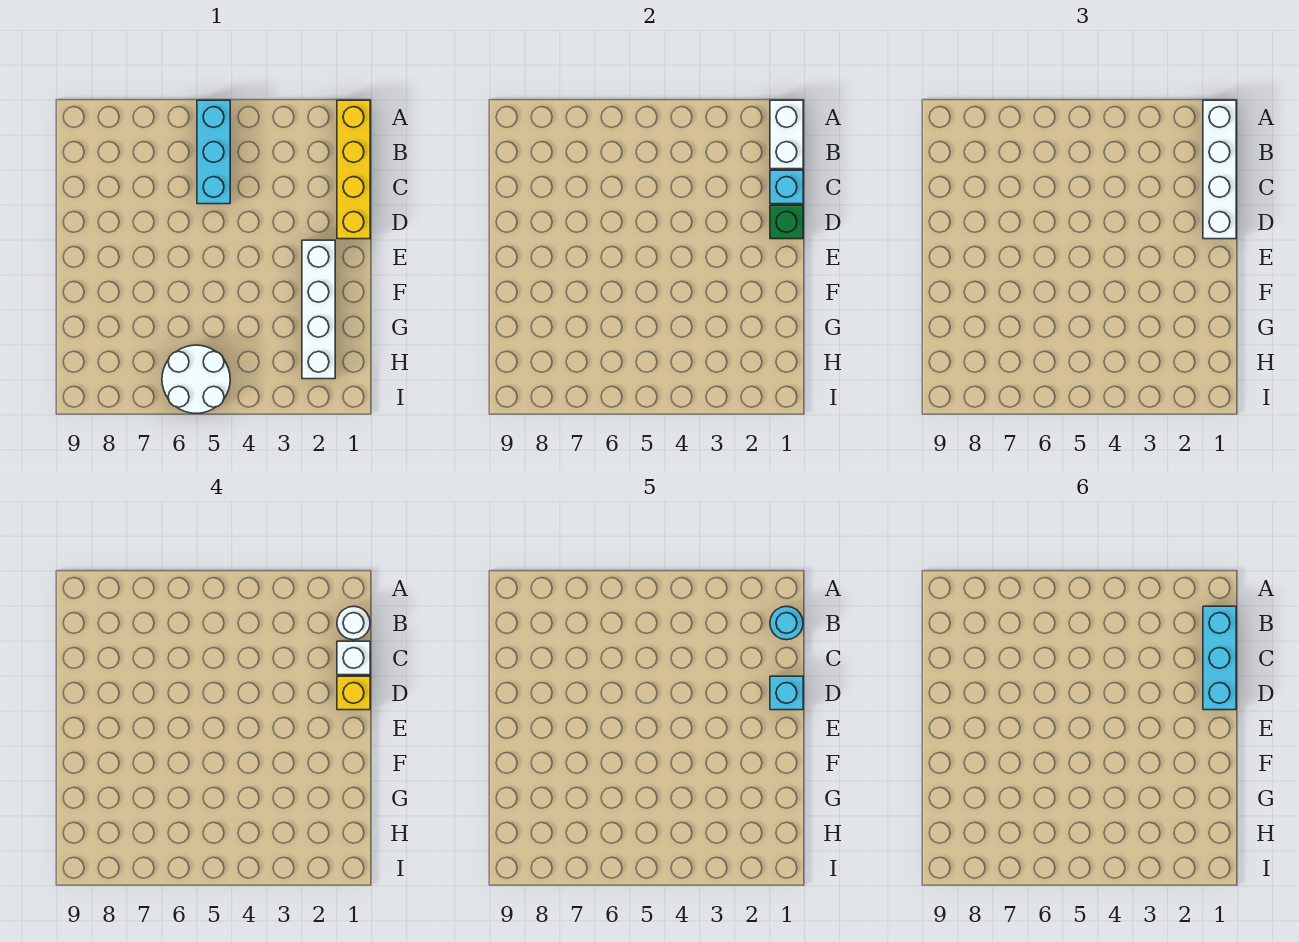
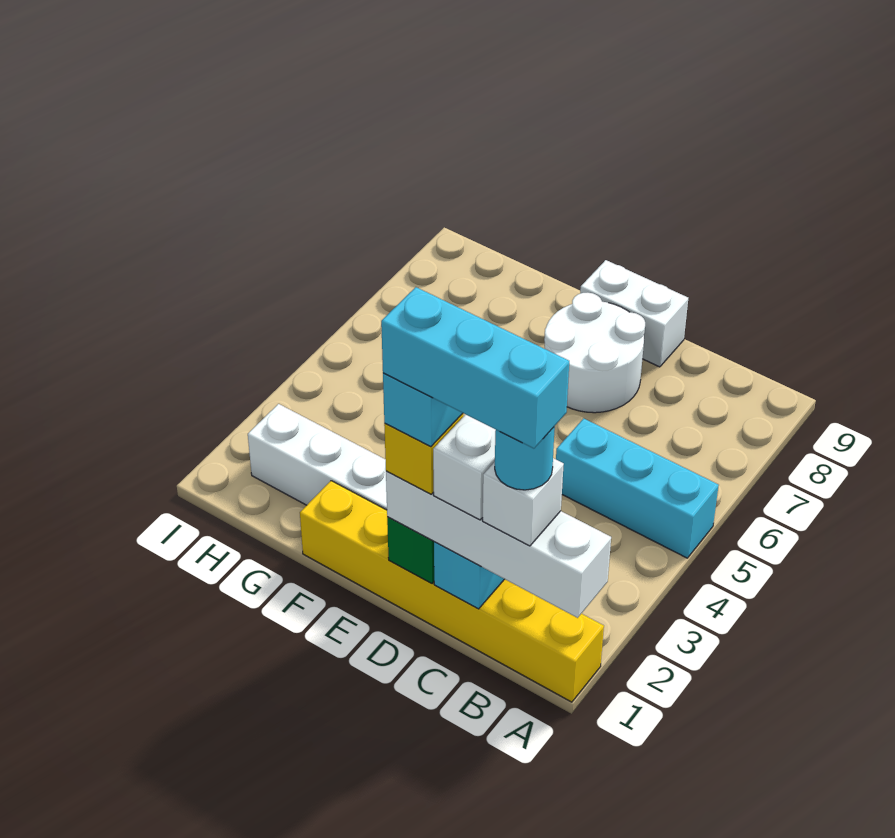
yellow 1x4 brick [337,100,370,239] -> yellow 1x6 brick [300,481,604,702]
white 1x2 brick [770,100,803,169] -> white 1x2 brick moved to [580,260,688,367]
white 1x1 round brick [337,606,370,640] -> white 1x1 brick [483,458,564,546]
white 2x2 round brick [162,345,230,413] -> white 2x2 round brick moved to [544,293,645,413]

